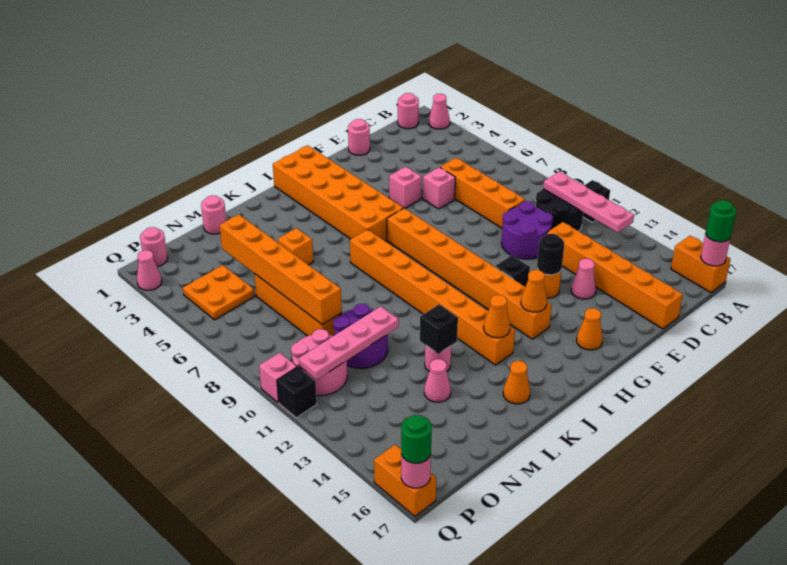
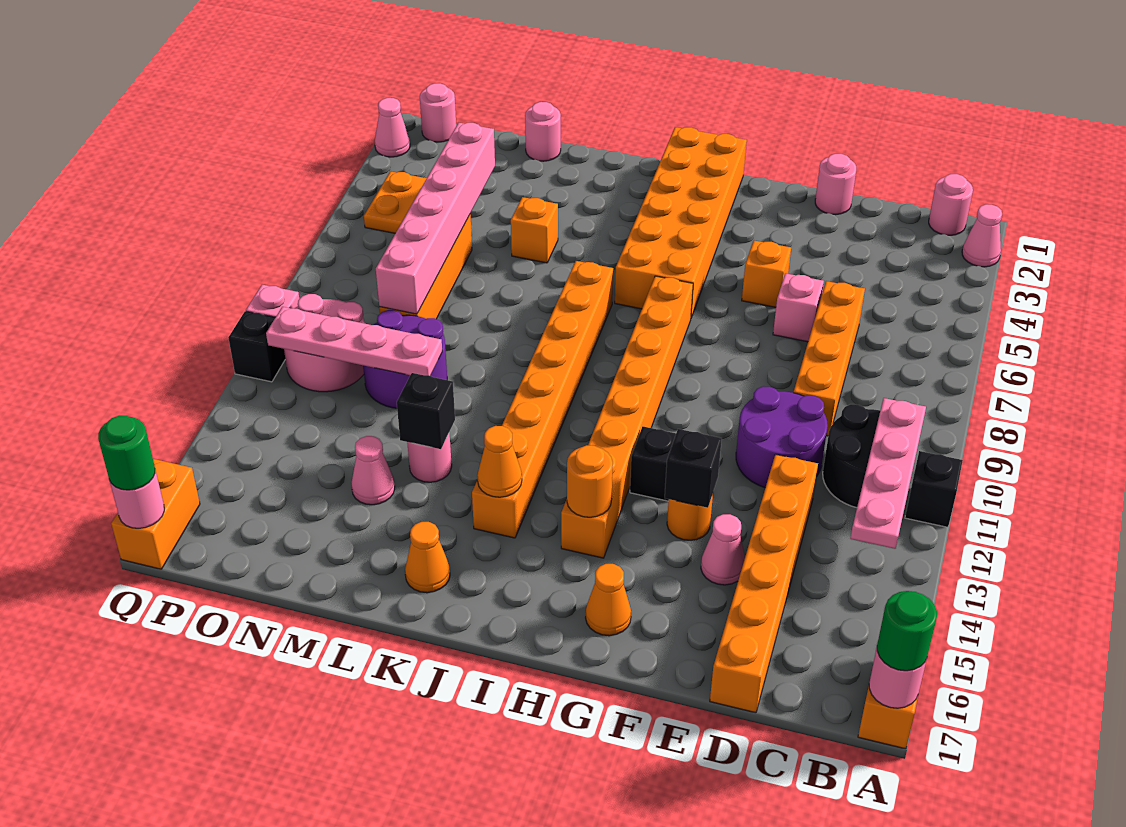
pink 1x1 brick [389,167,422,208] -> orange 1x1 brick [742,241,791,307]
black 1x1 round brick [537,234,564,275] -> black 1x1 brick [665,429,722,508]
orange 1x1 cone [521,270,547,312] -> orange 1x1 round brick [567,445,613,517]
orange 1x6 brick [219,215,342,325] -> pink 1x6 brick [376,123,495,314]

